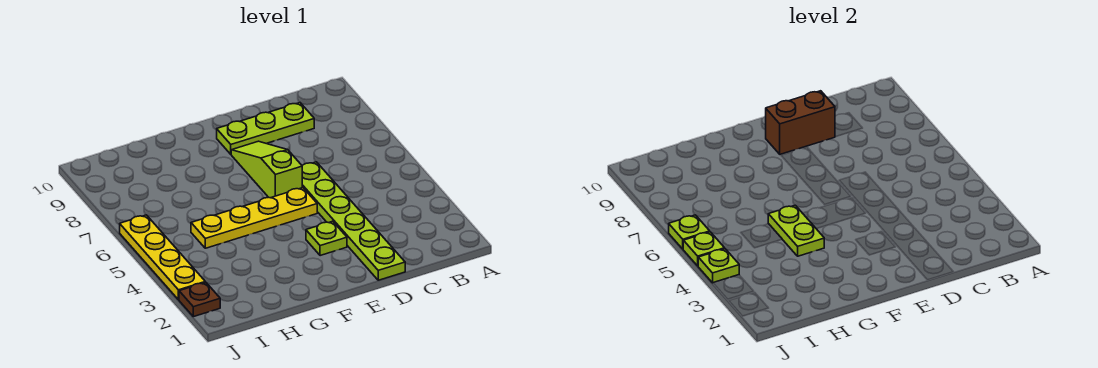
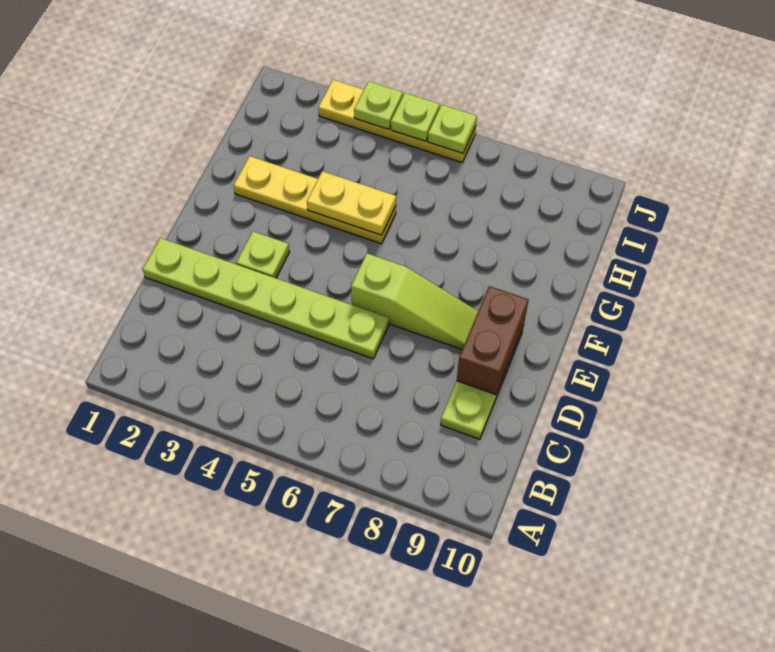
yellow 1x4 plate [191,188,317,248] -> yellow 1x4 plate turned to [234,156,396,244]
lime 1x2 plate [768,205,824,256] -> yellow 1x2 plate [307,171,396,235]
brown 1x1 plate [179,282,220,317] -> none

